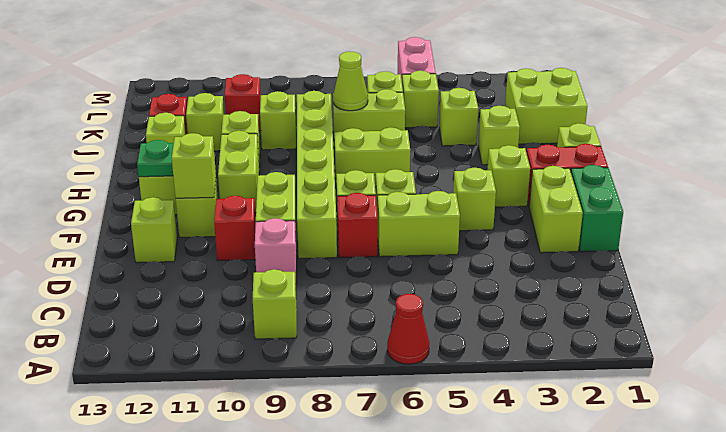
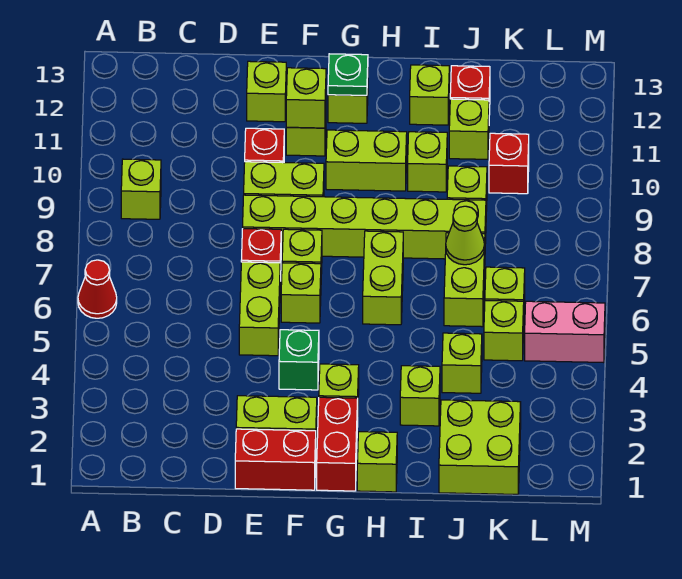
pink 1x1 brick [255,218,297,283] -> none
green 1x2 brick [571,165,623,252] -> red 1x2 brick [235,429,316,490]
lime 1x1 brick [453,167,496,231] -> green 1x1 brick [279,330,319,390]

